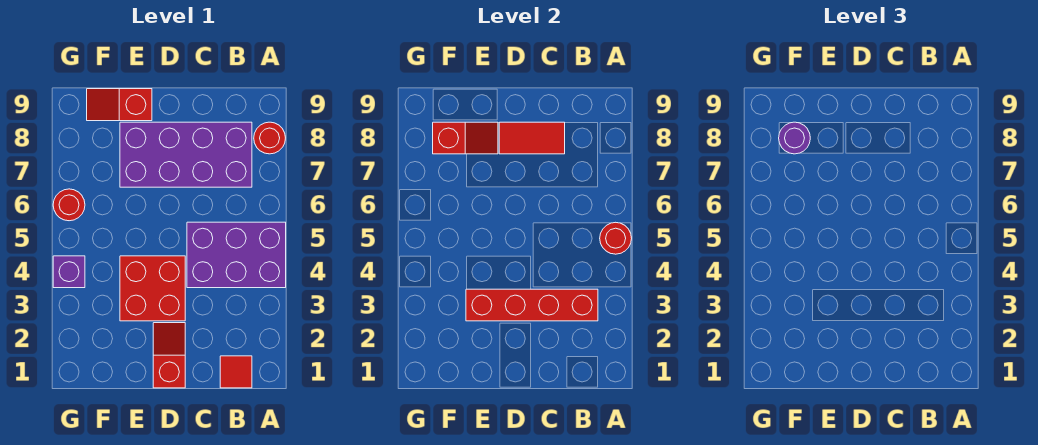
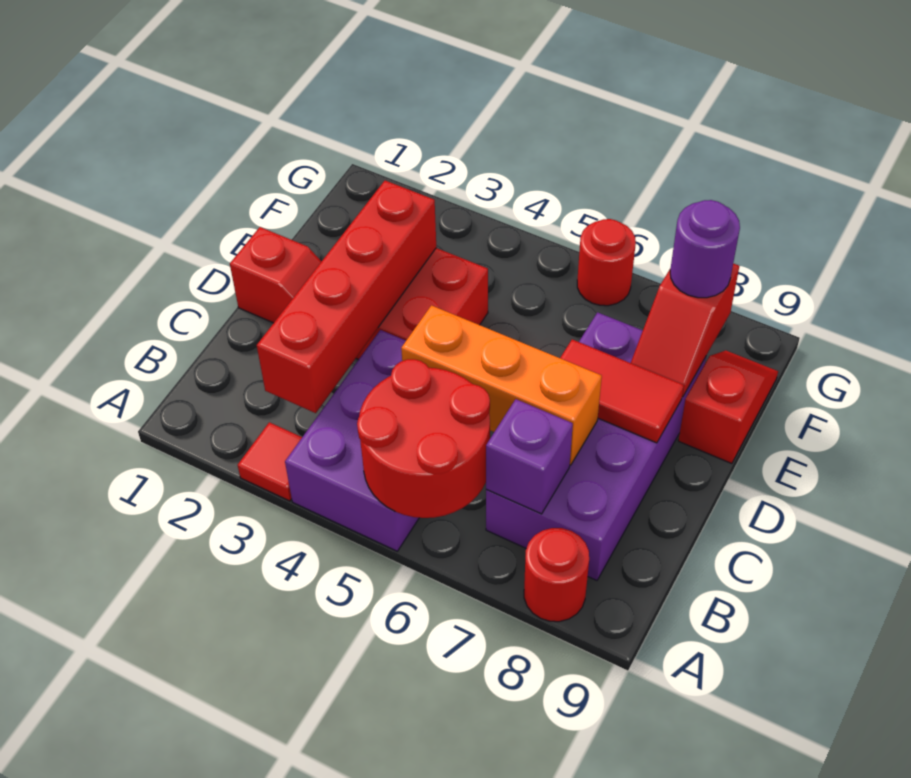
red 1x1 round brick [600,222,632,254] -> red 2x2 round brick [357,359,490,518]
red 1x1 tile [220,356,252,388] -> red 1x1 tile moved to [238,422,302,501]
none -> orange 1x3 brick [401,305,602,465]
red 1x2 tile [499,122,565,154] -> red 1x2 tile turned to [560,339,684,443]
purple 1x1 brick [53,256,85,288] -> purple 1x1 brick moved to [486,399,573,514]

